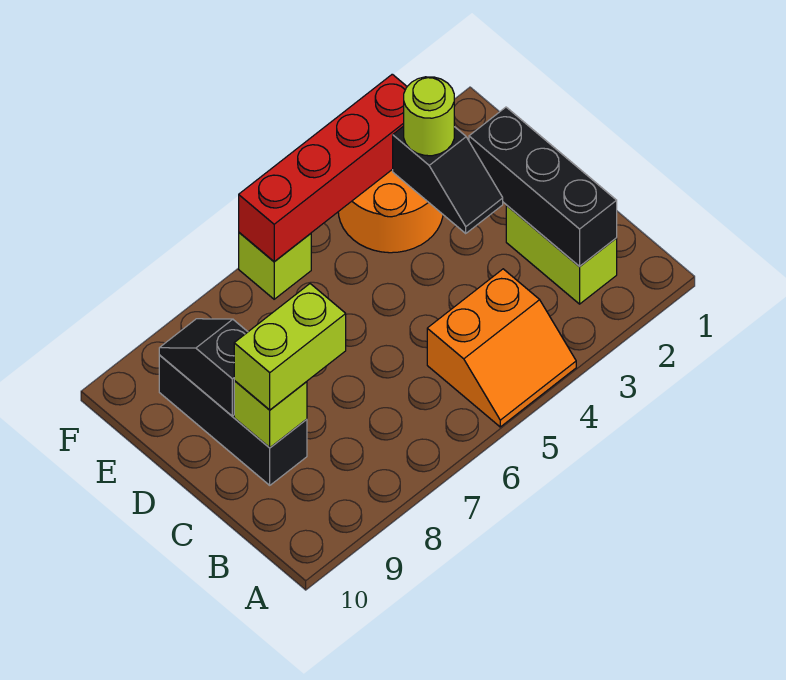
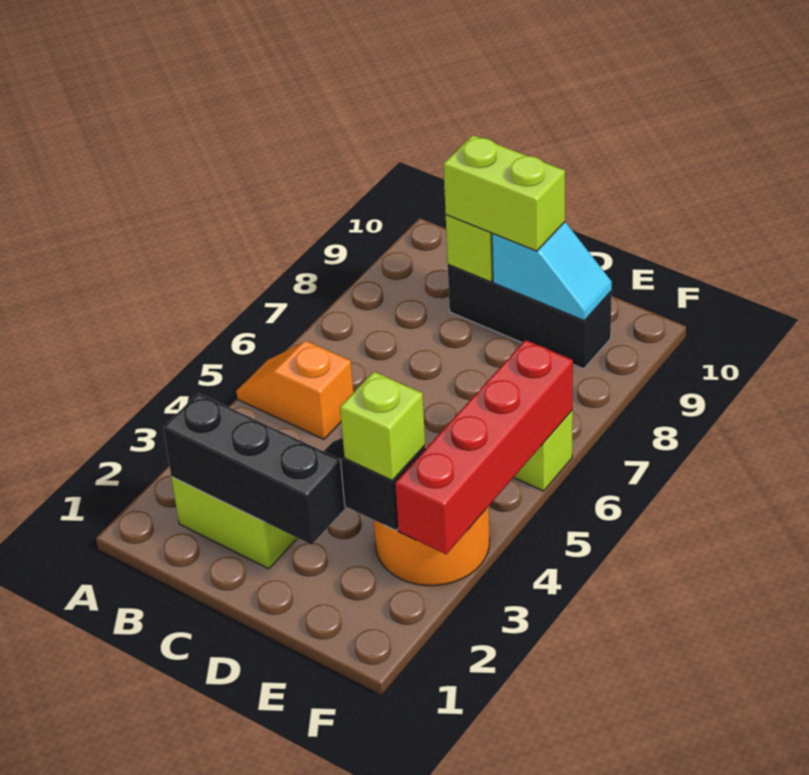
orange 2x2 slope [427,269,576,427] -> orange 1x2 slope [236,341,353,439]
lime 1x2 brick [234,284,346,410] -> lime 1x2 brick turned to [443,135,565,251]
black 1x2 slope [159,319,247,416] -> cyan 1x2 slope [492,222,612,321]
lime 1x1 round brick [404,77,454,156] -> lime 1x1 brick [340,372,425,480]

